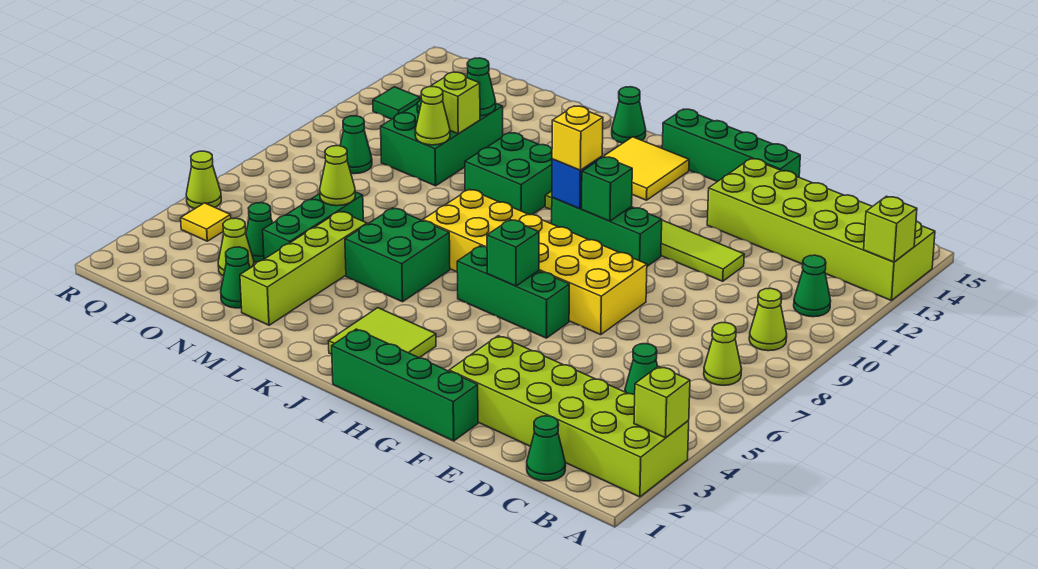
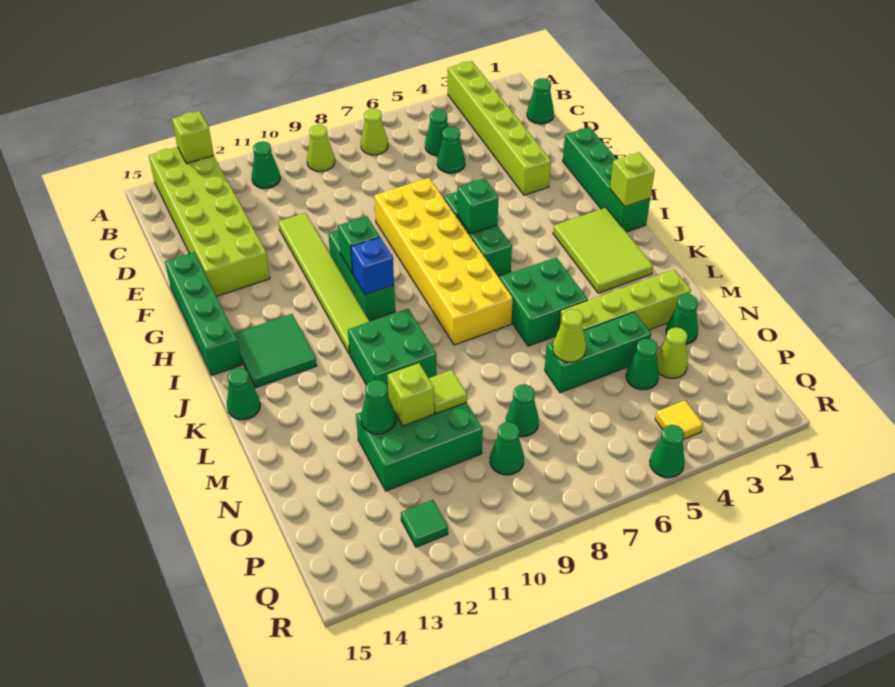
lime 2x6 brick [449,336,689,497] -> lime 1x6 brick [448,61,551,195]
lime 1x1 brick [634,366,690,438] -> lime 1x1 brick moved to [610,152,655,207]
none -> green 1x1 cone [437,127,465,173]
lime 2x2 tile [329,308,436,358] -> lime 2x3 tile [553,208,653,293]
yellow 1x1 brick [552,106,603,170] -> none
yellow 2x2 tile [602,137,689,200] -> green 2x2 tile [234,314,317,388]
lime 1x1 cone [415,87,450,145] -> lime 1x1 tile [429,370,467,414]
none -> green 1x1 cone [506,385,539,437]
lime 1x1 cone [186,151,221,209] -> green 1x1 cone [650,425,685,478]

